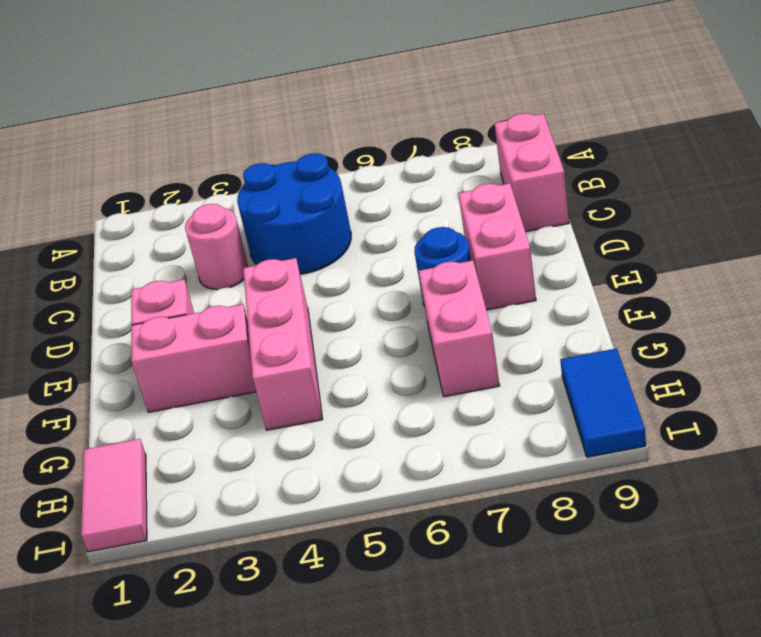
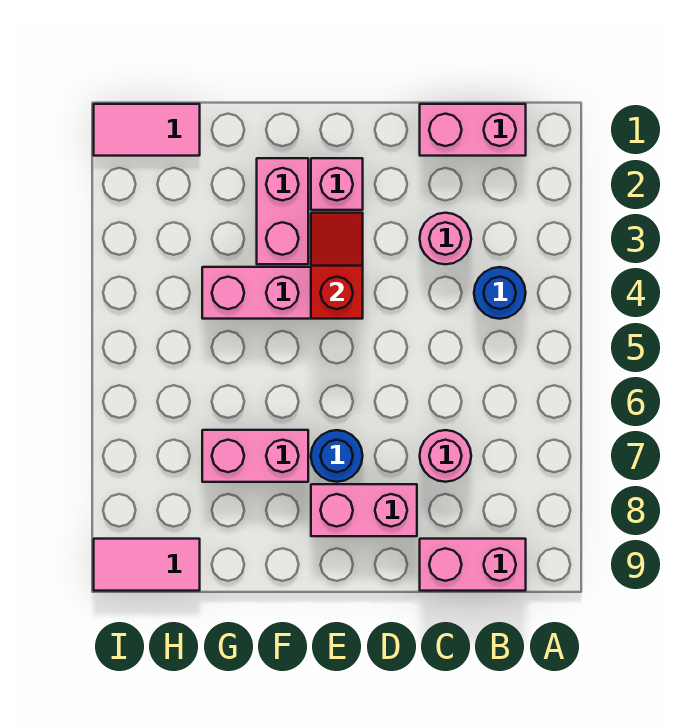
none -> pink 1x2 brick [420,104,526,156]
blue 2x2 round brick [237,153,351,274] -> blue 1x1 round brick [474,267,526,319]
none -> pink 1x1 round brick [420,430,471,482]
none -> red 1x2 slope [311,213,363,319]
blue 1x2 tile [560,348,646,457] -> pink 1x2 tile [94,539,200,591]

